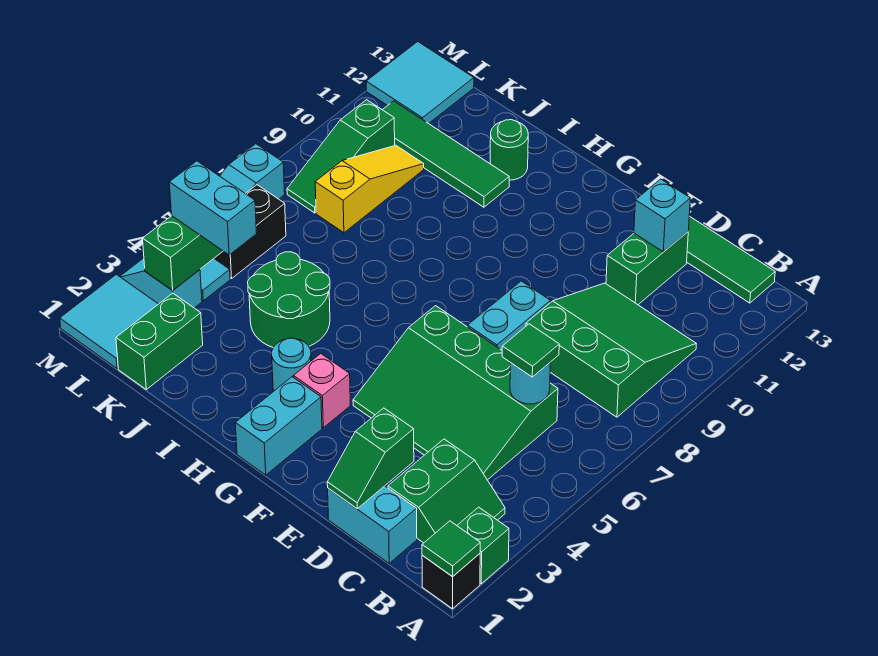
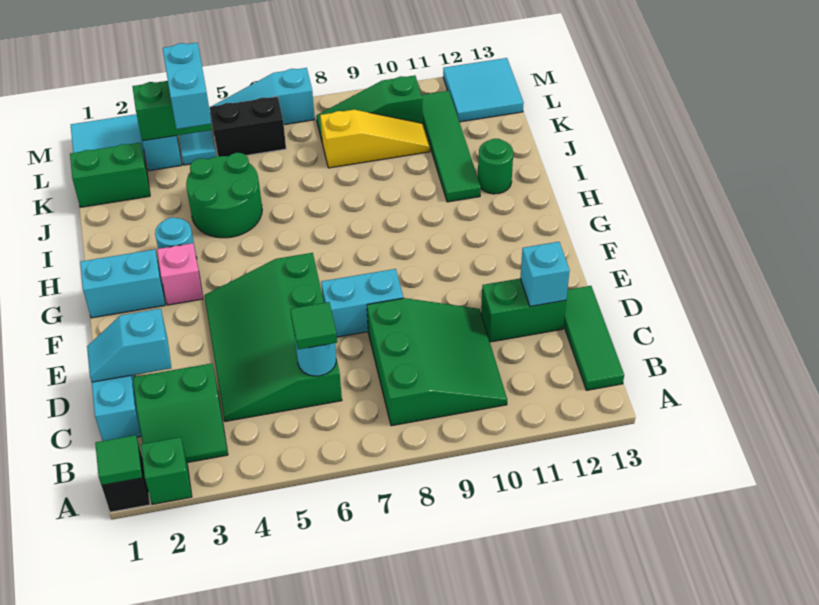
green 1x2 slope [327,408,414,508] -> cyan 1x2 slope [87,309,171,382]

